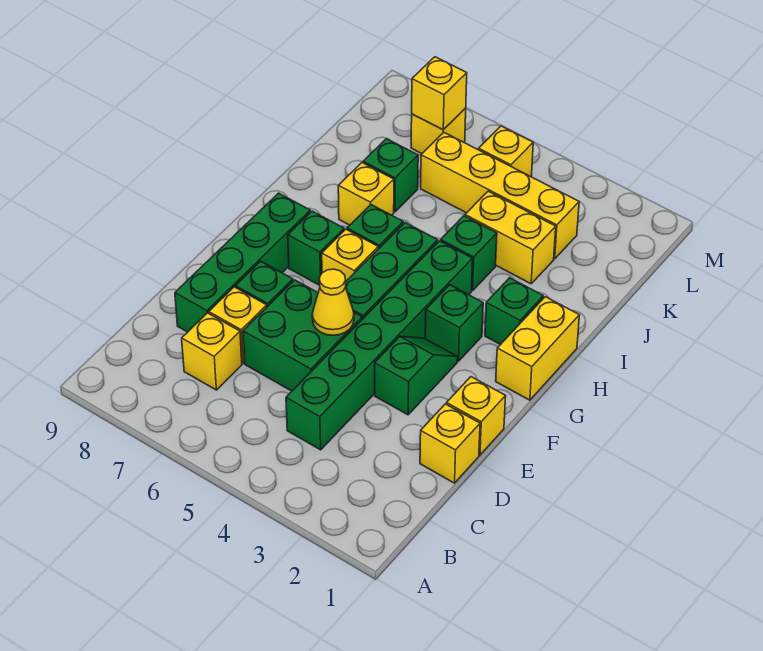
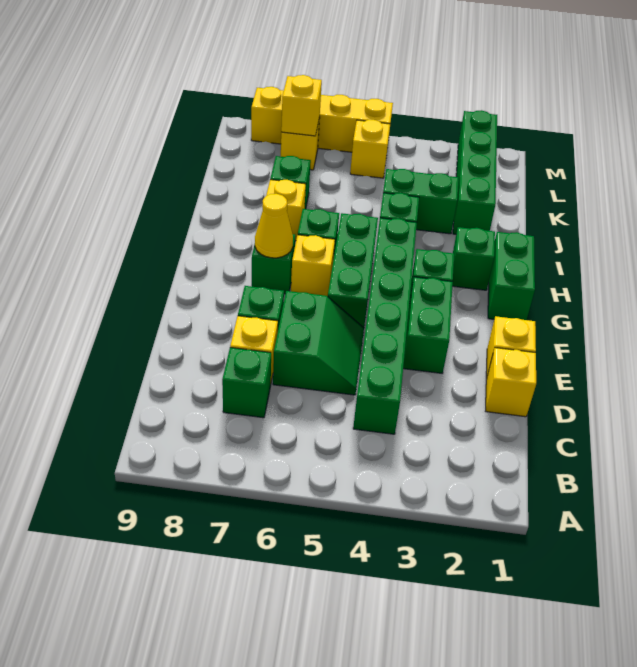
yellow 1x1 brick [182,313,242,390] -> green 1x1 brick [222,348,271,418]
green 2x2 brick [243,280,362,391] -> green 2x2 slope [273,291,364,395]
green 1x4 brick [175,193,310,332] -> green 1x4 brick moved to [453,110,497,234]
green 1x2 slope [375,336,458,415] -> green 1x2 brick [403,277,453,373]
yellow 1x1 cone [312,269,354,335] -> yellow 1x1 cone moved to [255,194,293,258]
yellow 1x2 brick [496,297,579,400] -> green 1x2 brick [488,232,535,320]
yellow 1x2 brick [465,191,556,284] -> green 1x2 brick [383,169,459,234]
yellow 1x4 brick [421,133,579,259] -> yellow 1x4 brick moved to [251,87,393,152]

